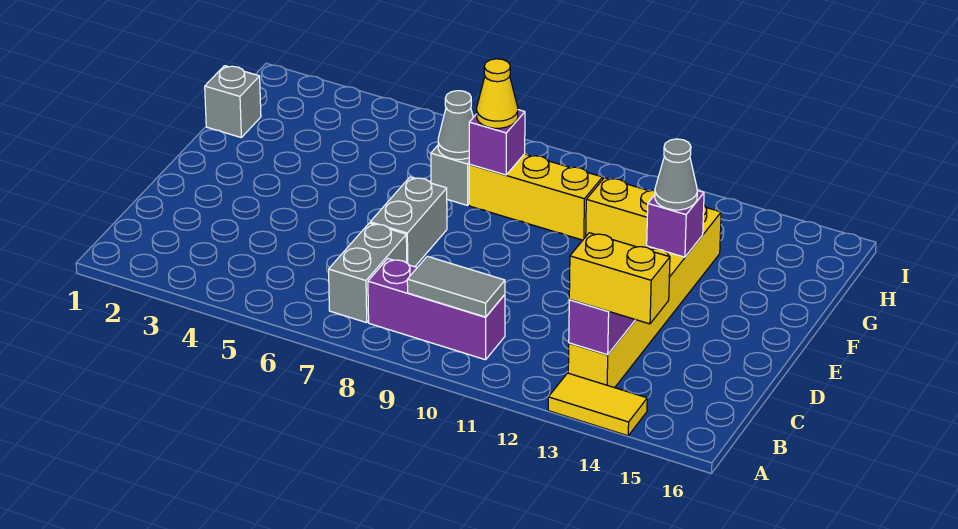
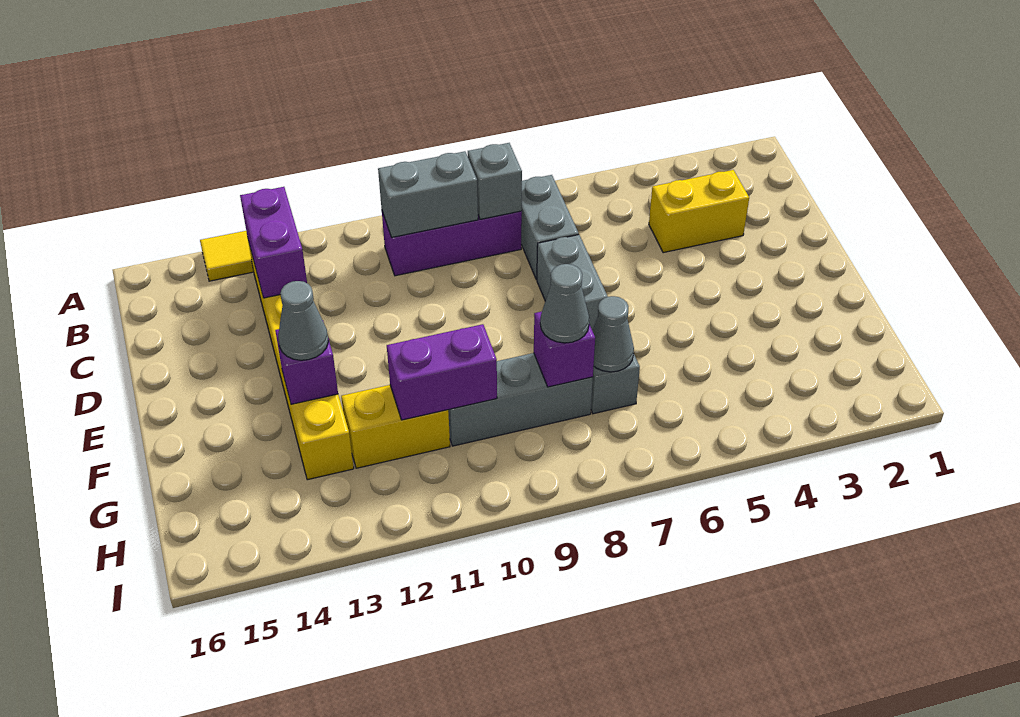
grey 1x2 tile [407,256,505,317] -> grey 1x2 brick [378,151,478,237]
yellow 1x2 brick [569,233,670,324] -> yellow 1x2 brick moved to [649,170,749,253]
grey 1x1 brick [205,66,261,137] -> grey 1x1 brick moved to [468,143,522,219]
yellow 1x3 brick [469,154,603,240] -> grey 1x3 brick [448,353,593,446]
yellow 1x1 cone [477,59,518,128] -> grey 1x1 cone [540,264,589,343]
none -> purple 1x2 brick [387,324,497,420]

